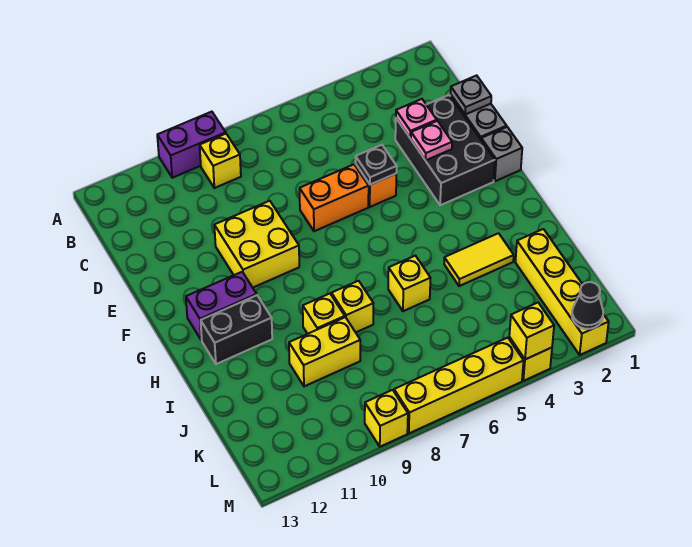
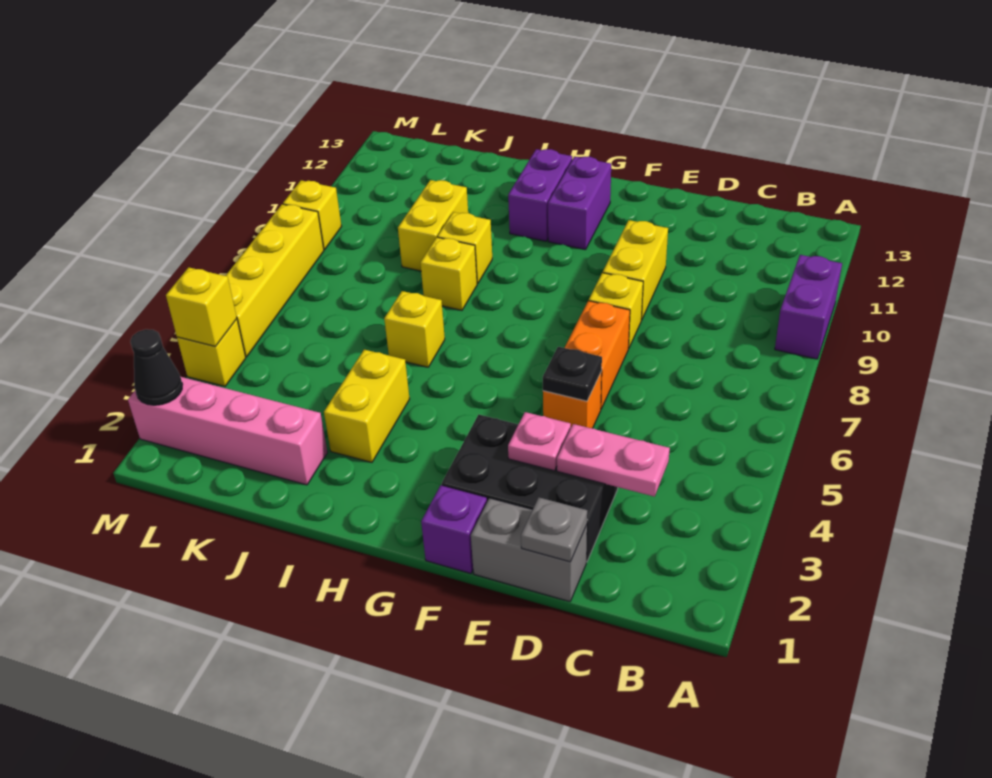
yellow 1x1 brick [200,134,241,188] -> yellow 1x1 brick moved to [589,273,643,349]
pink 1x1 plate [396,99,437,138] -> pink 1x2 plate [557,424,670,497]
yellow 2x2 brick [214,201,299,288] -> yellow 1x2 brick [603,220,668,320]
grey 1x1 brick [481,127,522,181] -> purple 1x1 brick [421,485,487,573]
black 1x2 brick [201,295,272,364] -> purple 1x2 brick [508,149,572,241]
yellow 1x2 tile [444,233,514,286] -> yellow 1x2 brick [324,350,410,462]
yellow 1x4 brick [515,229,609,355] -> pink 1x4 brick [128,377,328,485]

